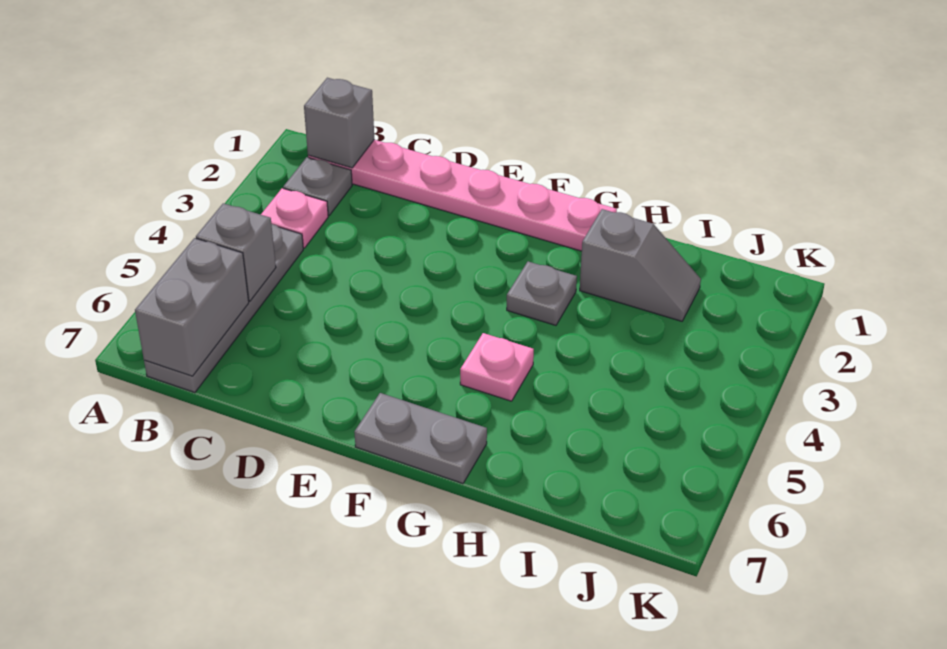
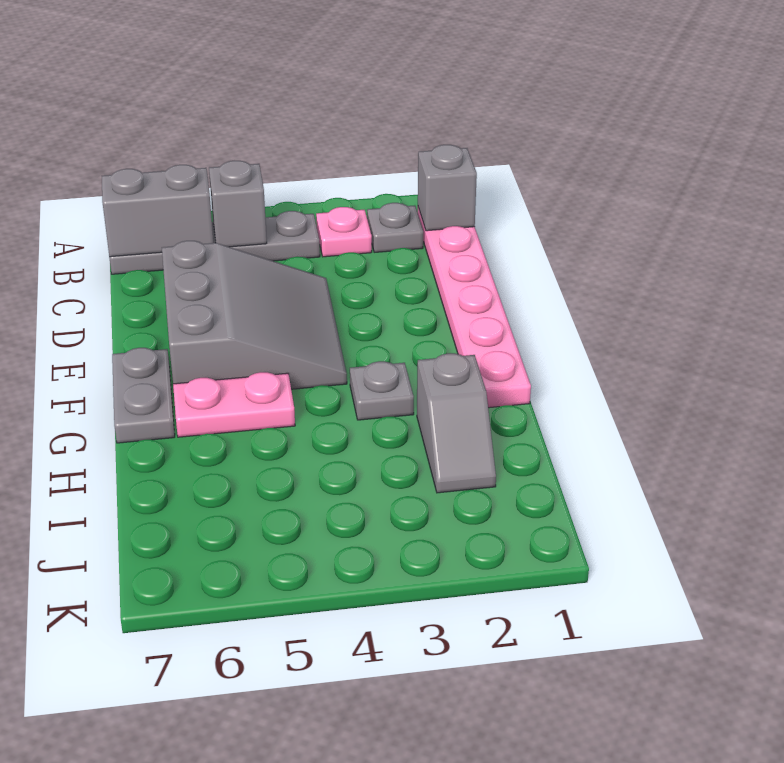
none -> grey 3x3 slope [162,241,347,389]
pink 1x1 plate [460,333,534,401] -> pink 1x2 plate [173,372,295,437]

